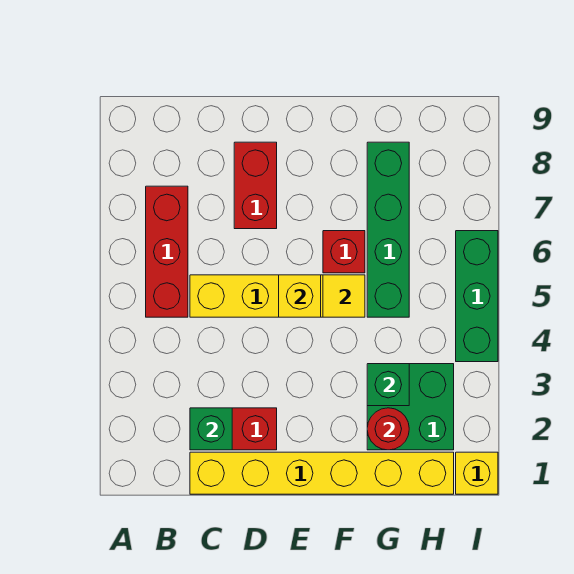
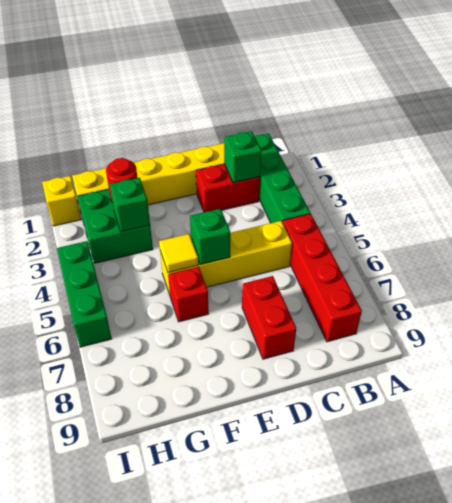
red 1x3 brick [146,186,188,317] -> red 1x4 brick [283,214,362,342]
yellow 1x1 brick [279,275,321,317] -> green 1x1 brick [190,209,230,265]
green 1x4 brick [367,142,409,317] -> green 1x4 brick moved to [255,134,310,223]

